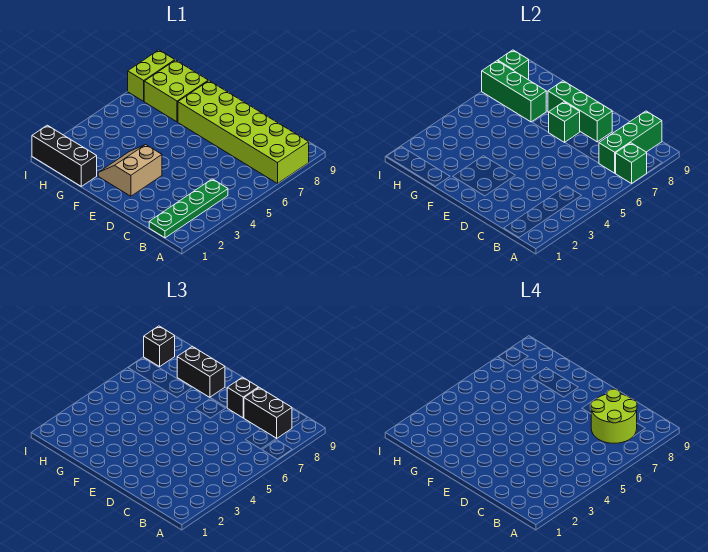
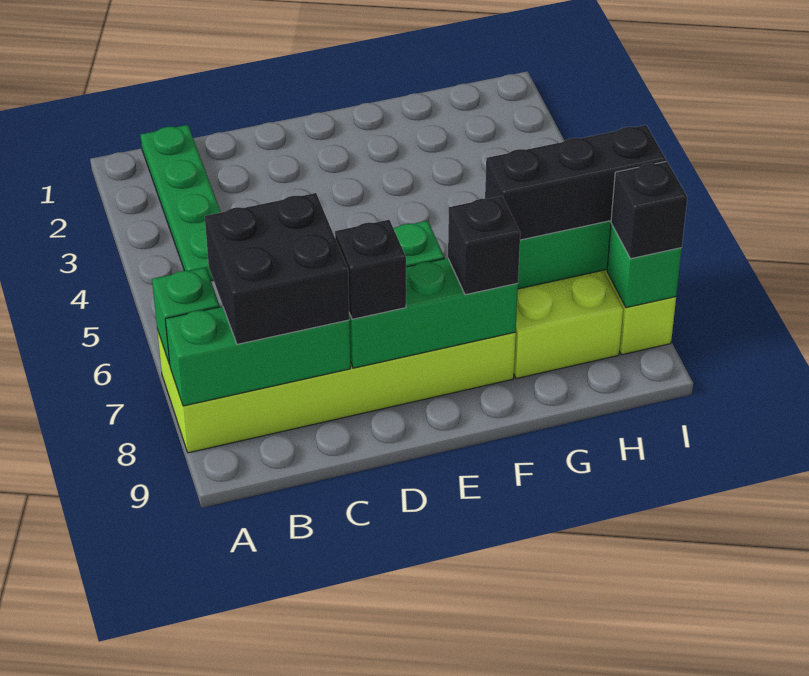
green 1x3 brick [599,111,662,173] -> green 1x3 brick turned to [165,306,350,406]
lime 2x2 round brick [591,389,637,443] -> none
black 1x2 brick [244,388,292,438] -> black 2x2 brick [205,193,349,344]
tan 2x2 slope [98,145,162,196] -> none
black 1x2 brick [177,346,225,397] -> black 1x1 brick [448,196,520,295]
black 1x3 brick [32,125,97,186] -> black 1x3 brick moved to [485,125,666,240]

